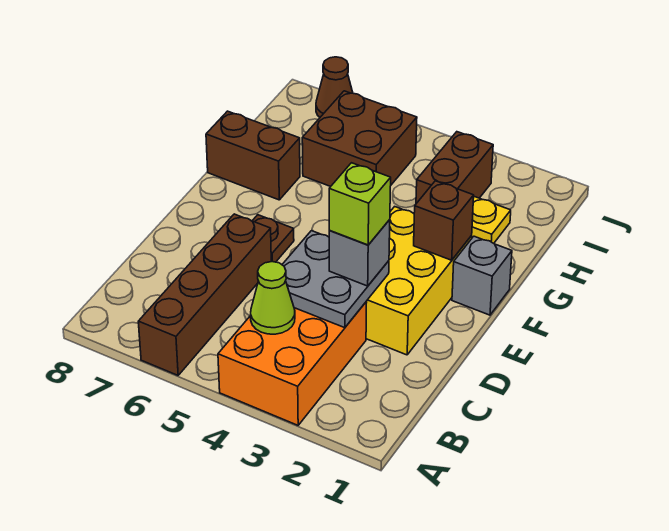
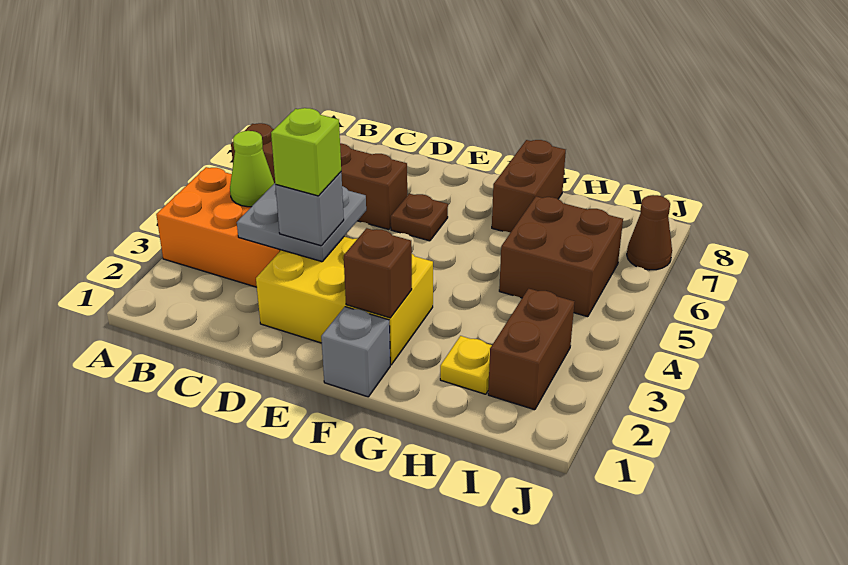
brown 1x2 brick [416,132,493,204] -> brown 1x2 brick turned to [488,289,574,410]

